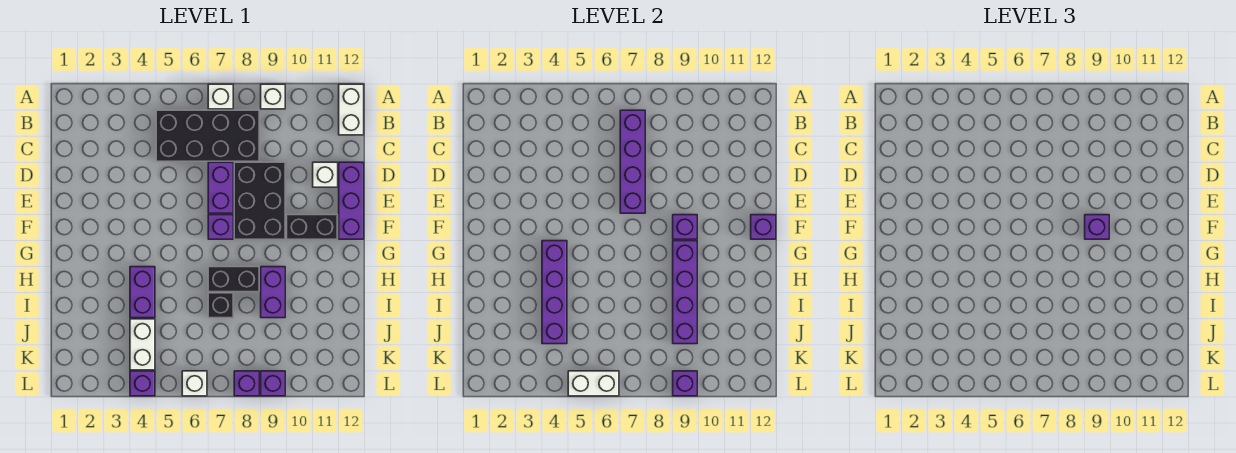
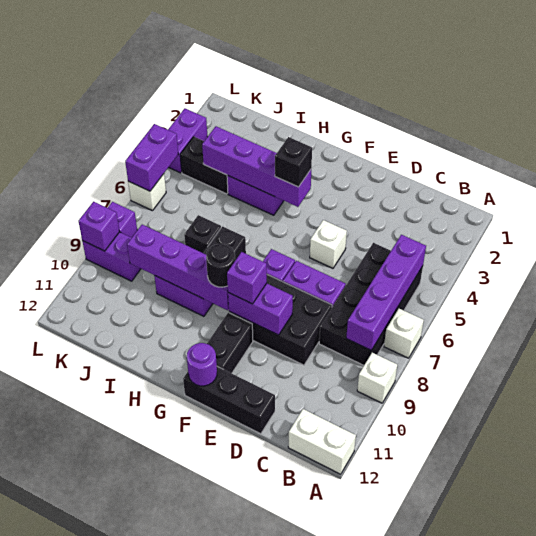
purple 1x4 brick [620,110,645,213] -> purple 1x4 brick turned to [346,235,426,350]
white 1x1 brick [313,162,338,187] -> white 1x1 brick moved to [310,220,347,268]
purple 1x3 brick [339,162,364,239] -> black 1x3 brick [183,366,275,434]
purple 1x1 brick [673,215,697,239] -> purple 1x2 brick [228,283,293,335]
purple 1x1 brick [751,215,776,239] -> purple 1x1 round brick [187,343,217,386]
none -> black 1x1 brick [275,137,312,187]
none -> black 1x1 round brick [206,244,235,287]
white 1x2 brick [130,319,155,370] -> black 1x2 brick [180,137,228,194]
purple 1x1 brick [130,371,155,396] -> purple 1x2 brick [168,108,207,173]
white 1x2 brick [568,371,619,396] -> purple 1x2 brick [125,124,178,191]
purple 1x1 brick [261,371,285,396] -> purple 1x2 brick [82,232,141,281]

